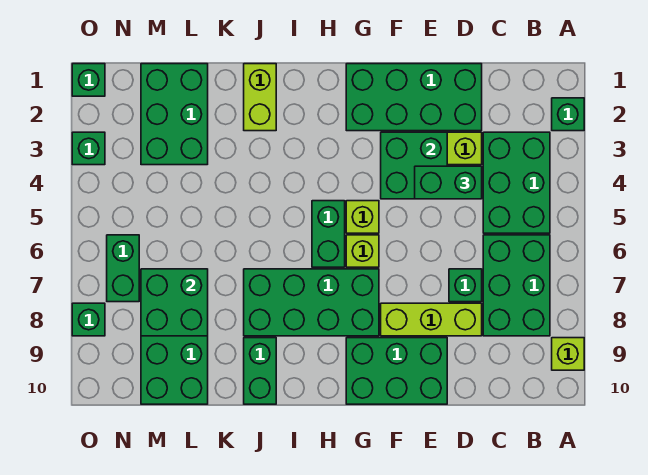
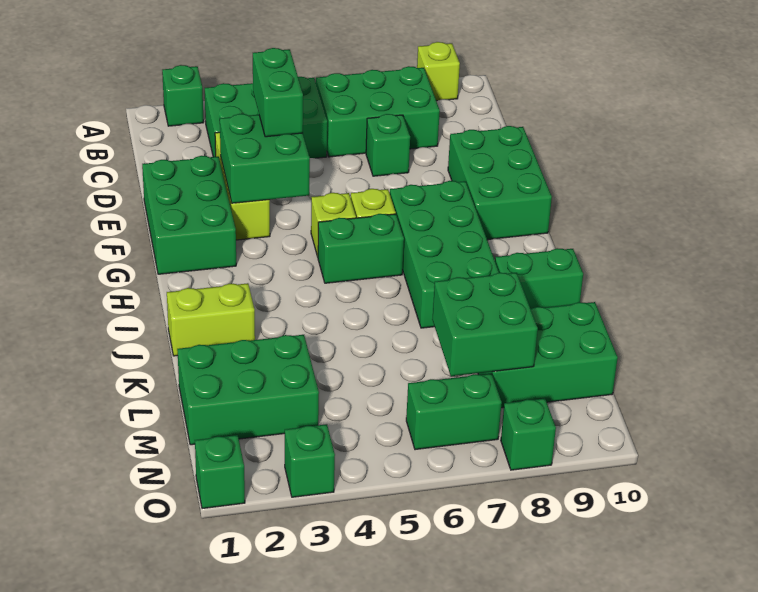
green 2x4 brick [346,64,482,131] -> green 2x3 brick [142,156,236,274]
lime 1x3 brick [381,303,482,336] -> none

